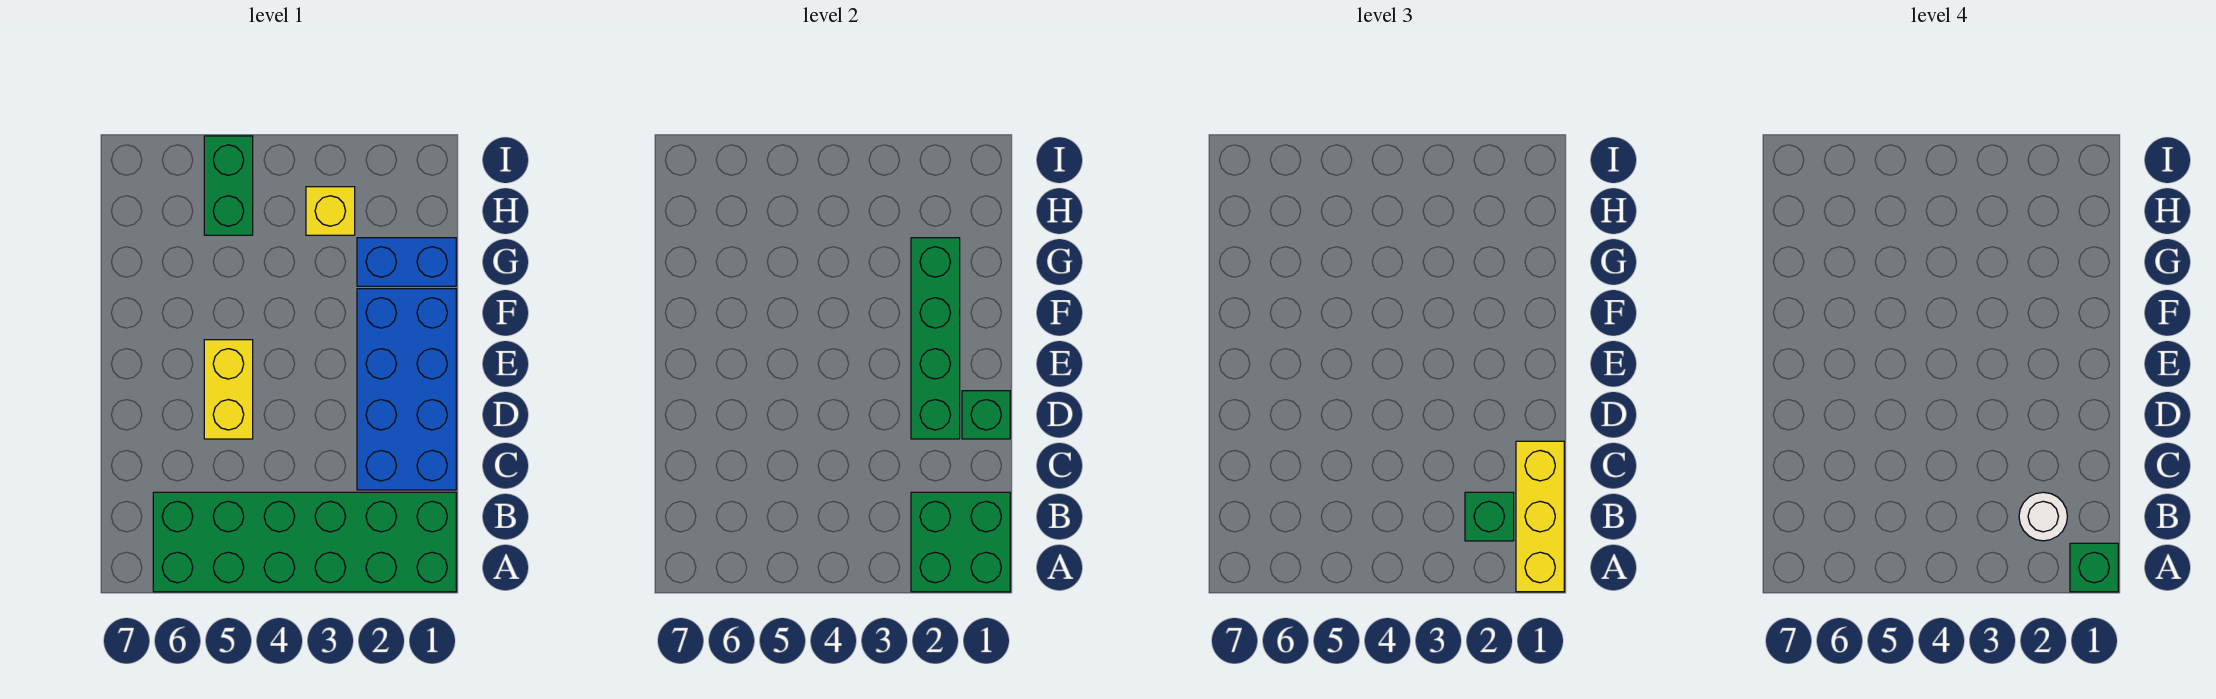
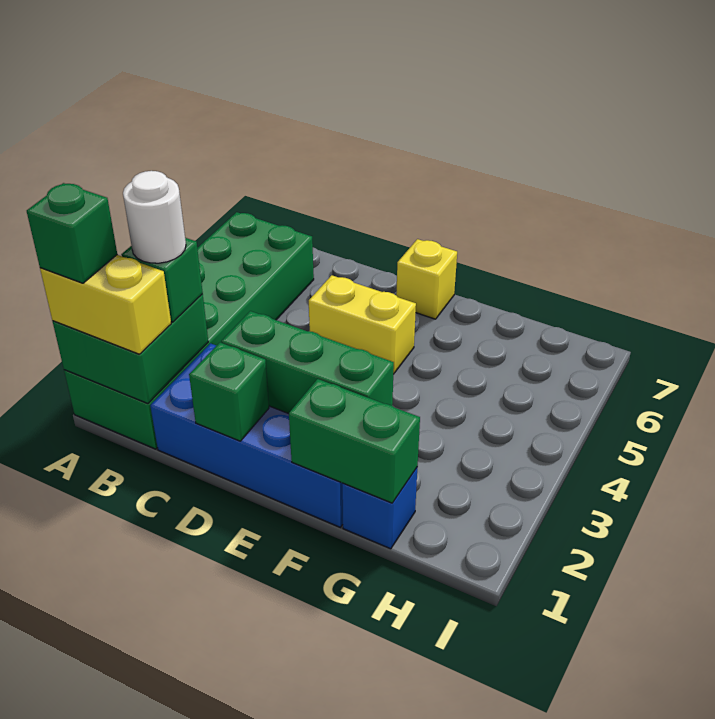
yellow 1x3 brick [1516,441,1564,592] -> yellow 1x2 brick [40,255,171,354]
green 1x4 brick [911,238,960,439] -> green 1x3 brick [221,311,394,413]
blue 1x2 brick [357,238,456,286] -> blue 1x1 brick [342,468,417,549]
yellow 1x1 brick [306,187,355,235] -> yellow 1x1 brick moved to [396,239,457,319]
green 1x2 brick [204,136,253,235] -> green 1x2 brick moved to [289,379,420,503]

